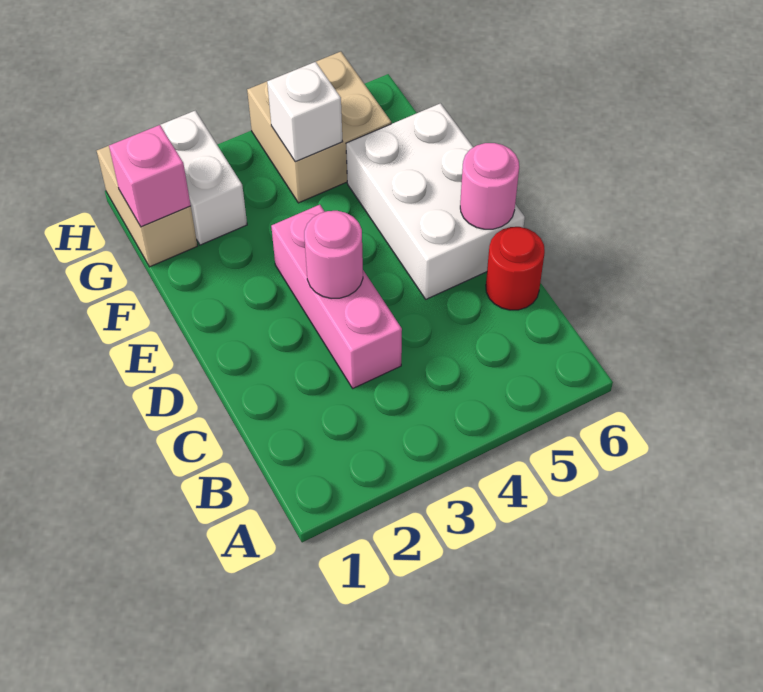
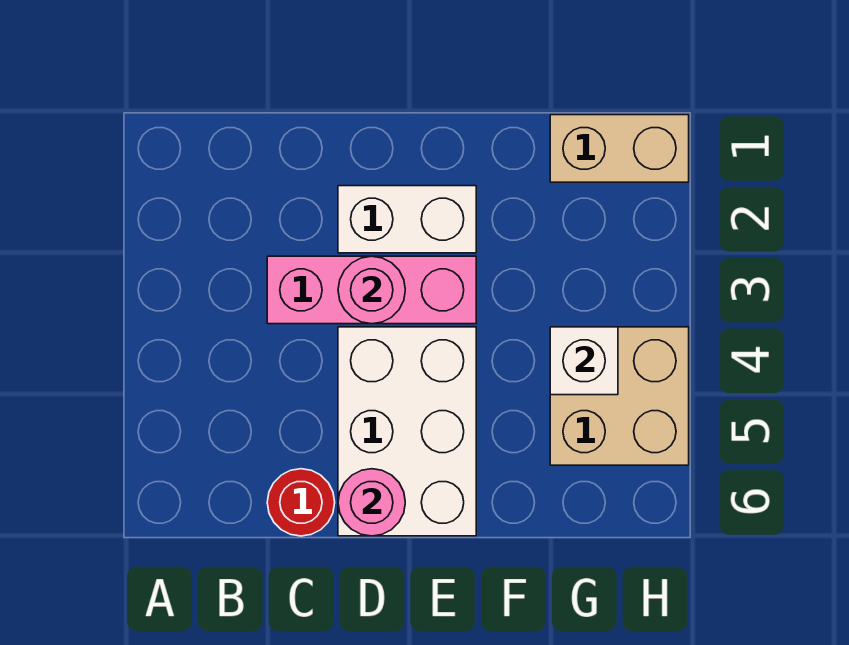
white 2x3 brick [346,103,525,299] -> white 2x3 brick turned to [338,327,476,536]
pink 1x1 brick [109,125,191,227] -> none
white 1x2 brick [161,111,247,245] -> white 1x2 brick moved to [338,186,476,253]

